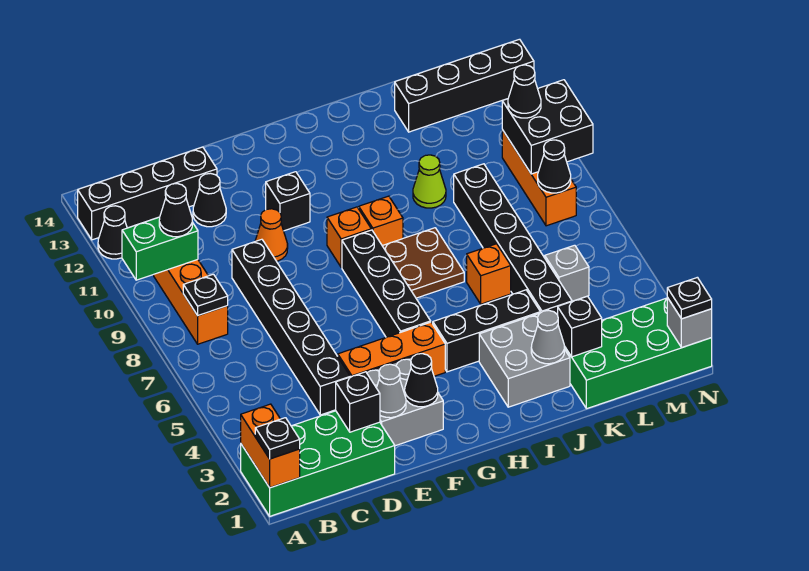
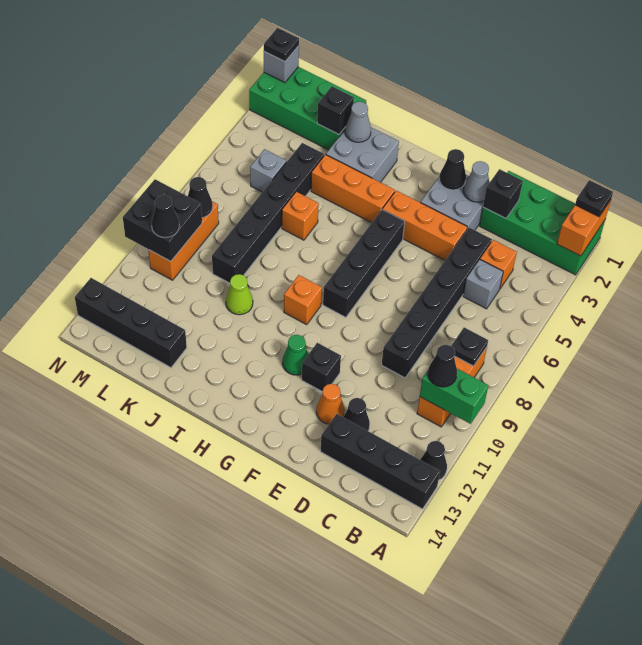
none -> grey 1x1 brick [463,260,503,309]
orange 1x1 cone [255,209,288,261] -> orange 1x1 cone moved to [316,384,344,424]
orange 1x1 brick [327,207,371,267] -> orange 1x1 brick moved to [480,240,517,288]
none -> green 1x1 cone [282,335,308,375]
black 1x3 brick [433,290,540,372] -> orange 1x3 brick [311,155,395,223]
brown 2x2 plate [383,228,464,298] -> none

